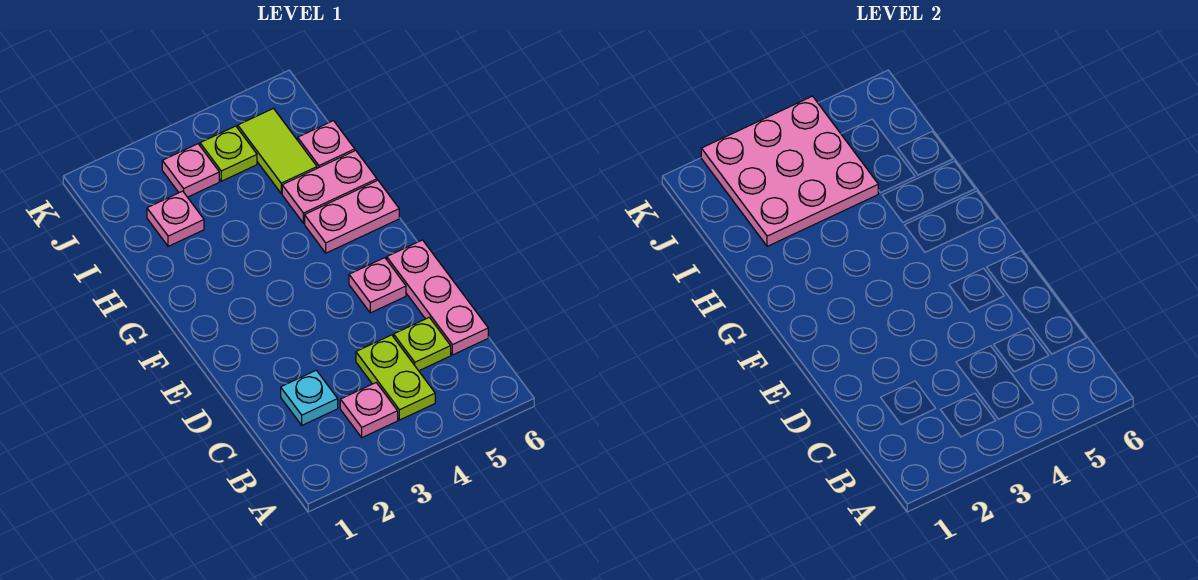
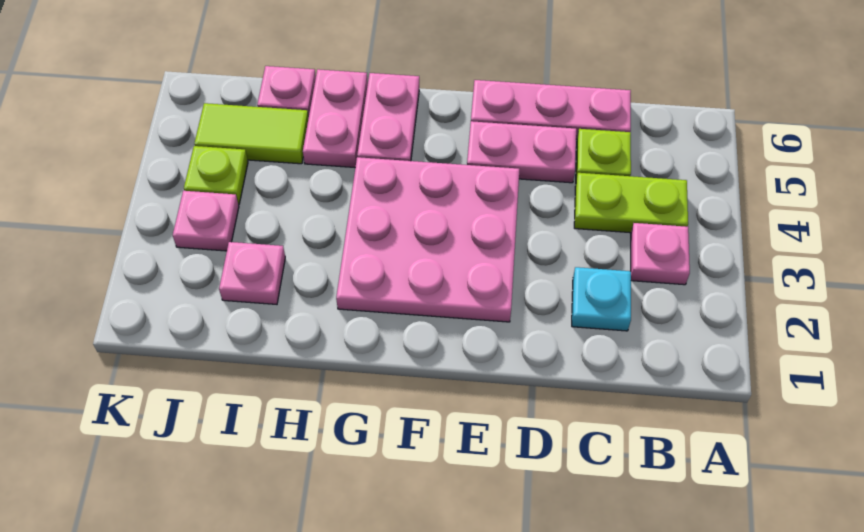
pink 1x1 plate [349,258,406,313] -> pink 1x2 plate [467,121,576,183]
pink 3x3 plate [701,96,878,246] -> pink 3x3 plate moved to [336,157,519,322]

